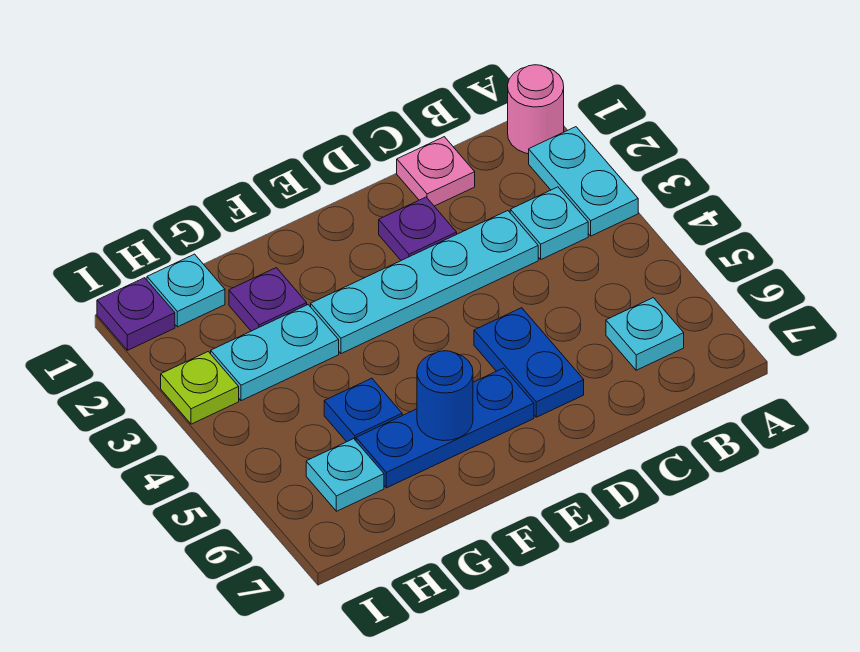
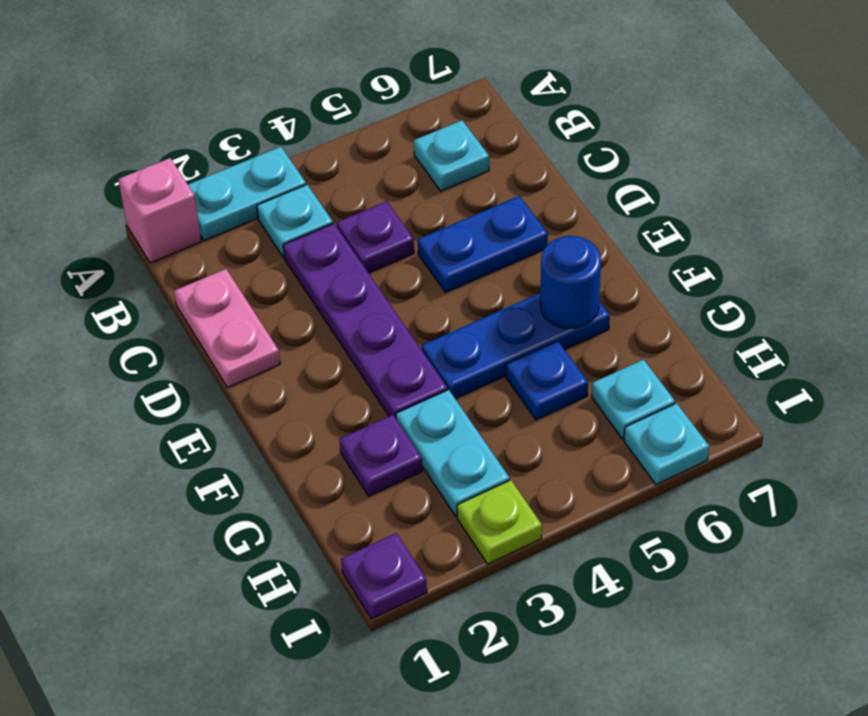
pink 1x1 round brick [508,65,564,154] -> pink 1x1 brick [118,158,201,263]
pink 1x1 plate [397,137,475,206] -> pink 1x2 plate [174,269,280,387]
cyan 1x4 plate [311,211,538,354] -> purple 1x4 plate [283,224,447,418]
purple 1x1 plate [379,197,457,260] -> purple 1x1 plate moved to [337,201,414,273]
blue 1x3 plate [356,368,534,488] -> blue 1x3 plate turned to [422,293,610,399]
cyan 1x1 plate [147,254,225,327] -> cyan 1x1 plate moved to [624,403,709,484]

